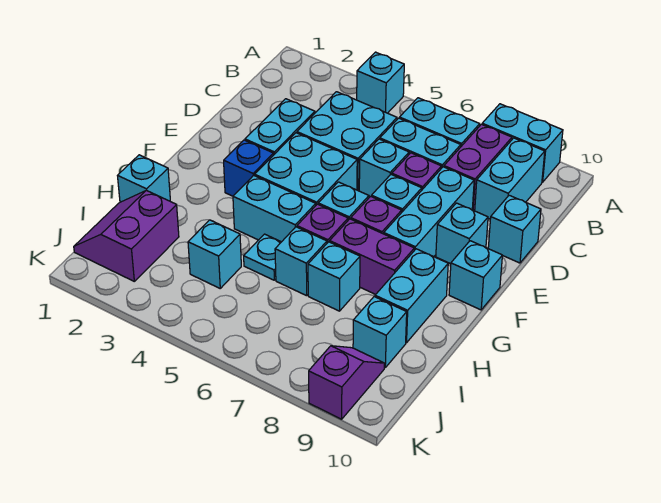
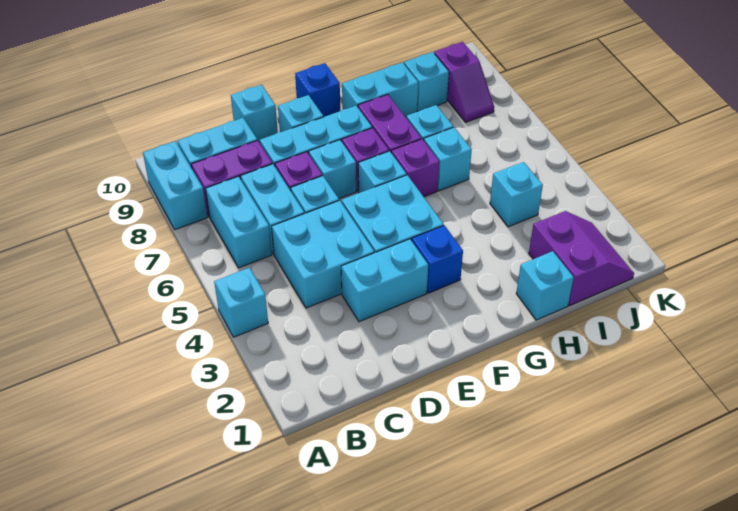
cyan 1x1 brick [449,241,502,310] -> blue 1x1 brick [295,63,340,117]
cyan 1x2 brick [233,175,316,242] -> none
cyan 1x1 plate [244,234,281,280] -> none
purple 2x2 slope [74,190,179,281] -> purple 2x2 slope turned to [529,211,634,306]
purple 1x2 slope [309,346,385,419] -> purple 1x2 slope turned to [434,42,494,122]

